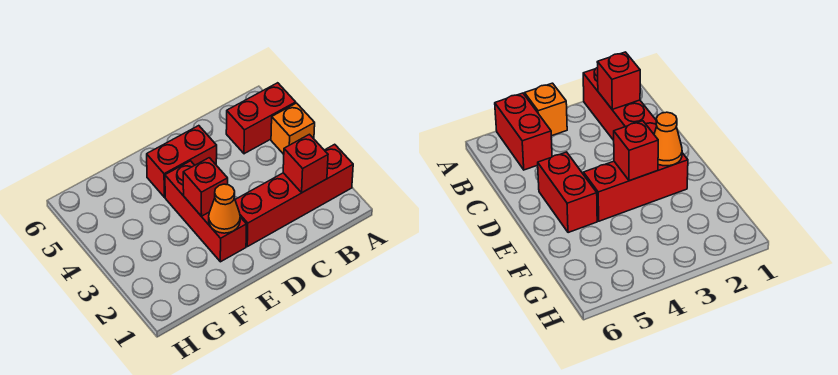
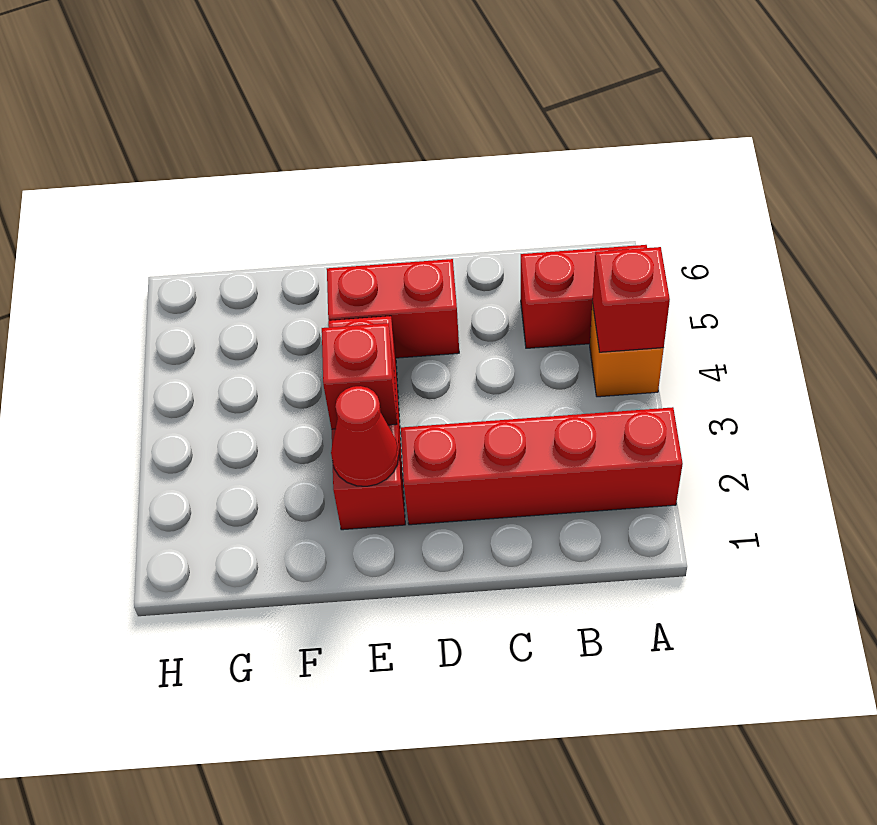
red 1x1 brick [283,134,328,192] -> red 1x1 brick moved to [592,247,670,352]
orange 1x1 cone [209,184,240,233] -> red 1x1 cone [331,386,399,486]

